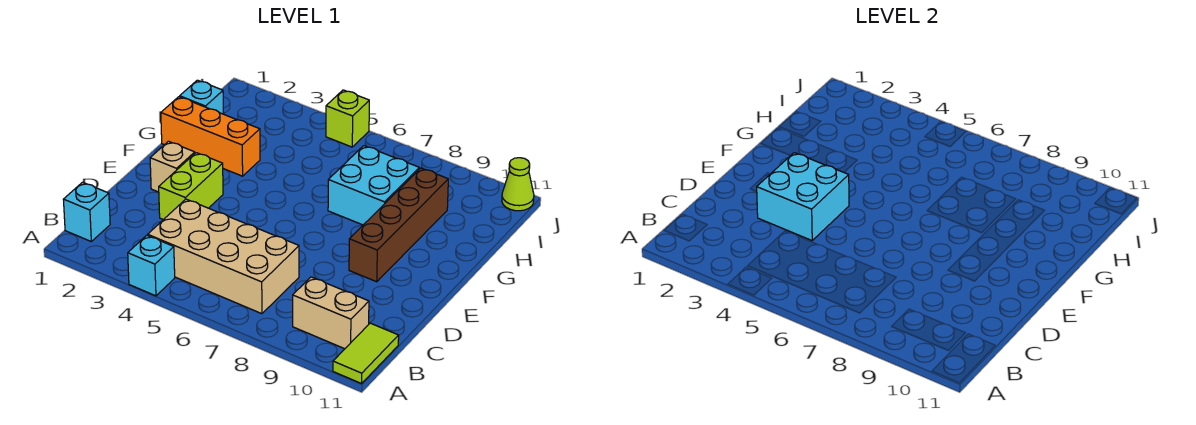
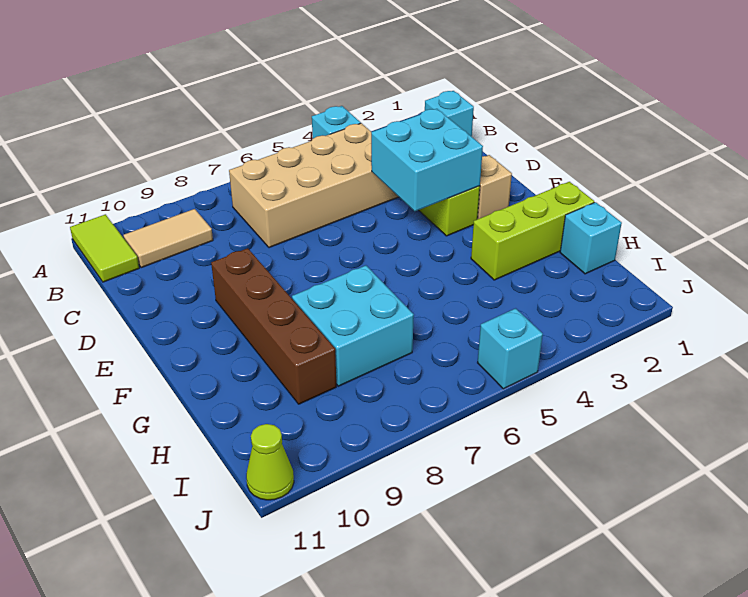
tan 1x2 brick [293,277,369,349] -> tan 1x2 tile [123,209,213,268]
orange 1x3 brick [161,97,260,176] -> lime 1x3 brick [471,182,594,280]
lime 1x1 brick [326,90,369,147] -> cyan 1x1 brick [478,308,543,389]

